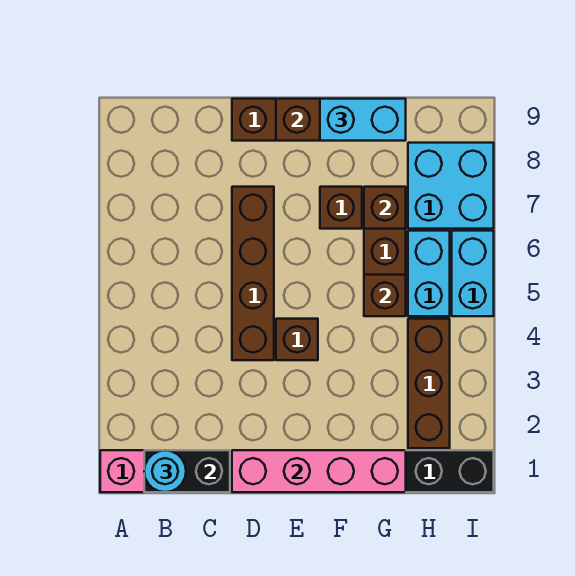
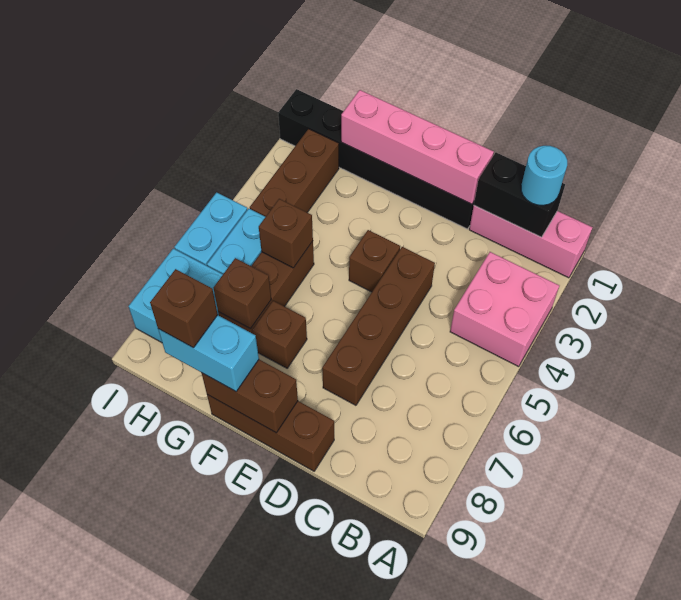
none -> pink 2x2 brick [450,252,559,367]
none -> brown 1x1 brick [150,269,218,348]

